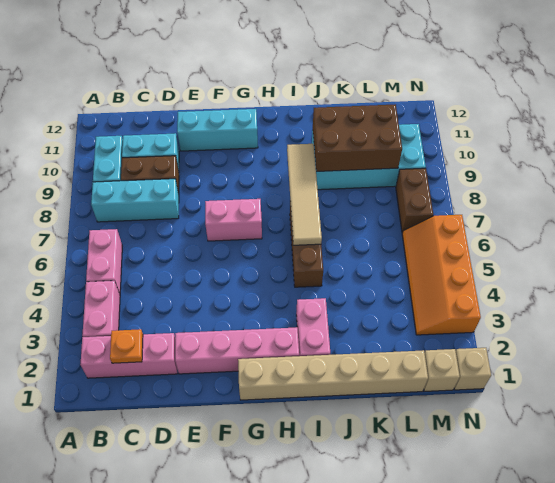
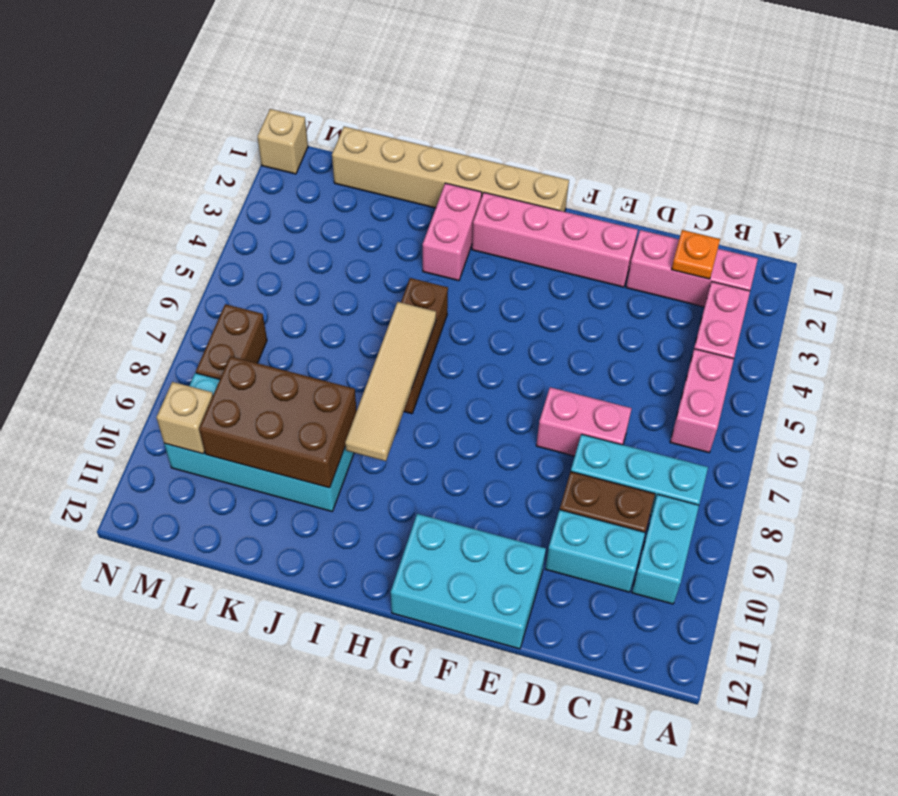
cyan 1x3 brick [177,109,258,151] -> cyan 2x3 brick [391,514,546,649]
pink 1x2 brick [205,199,262,241] -> pink 1x2 brick moved to [536,387,632,456]
tan 1x1 brick [424,349,460,391] -> tan 1x1 brick moved to [156,382,213,454]
orange 2x4 slope [402,215,481,335] -> none

